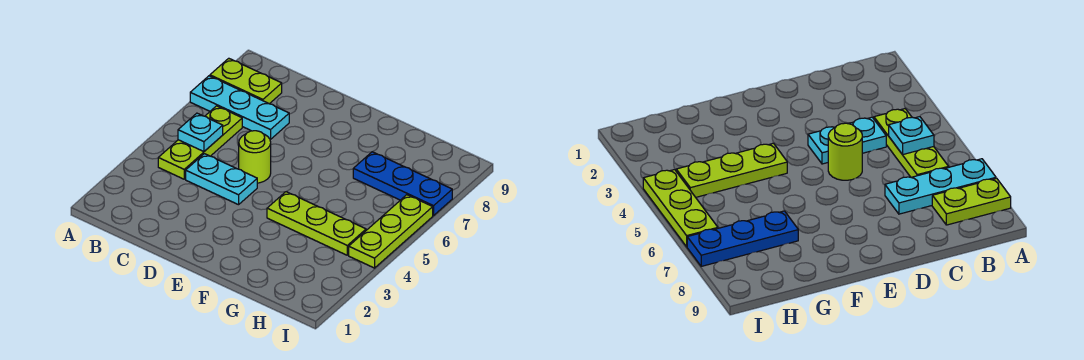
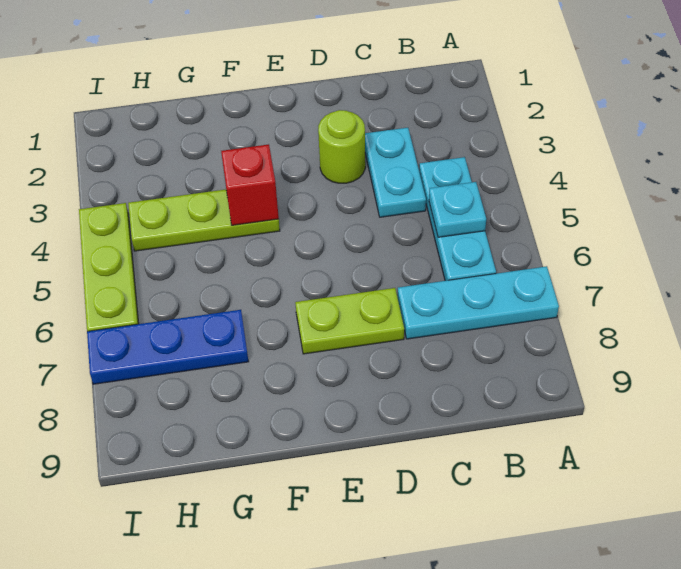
lime 1x2 plate [210,58,282,104] -> lime 1x2 plate moved to [295,288,404,354]
lime 1x3 plate [158,106,242,179] -> cyan 1x3 plate [419,157,496,281]
cyan 1x2 plate [186,154,257,205] -> cyan 1x2 plate turned to [365,128,426,217]
lime 1x1 round brick [239,131,271,183] -> lime 1x1 round brick moved to [318,110,365,183]
none -> red 1x1 brick [221,144,279,225]

